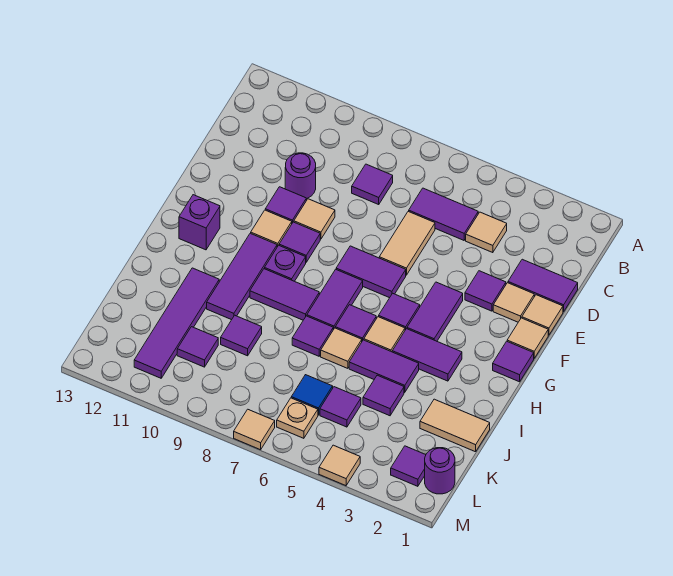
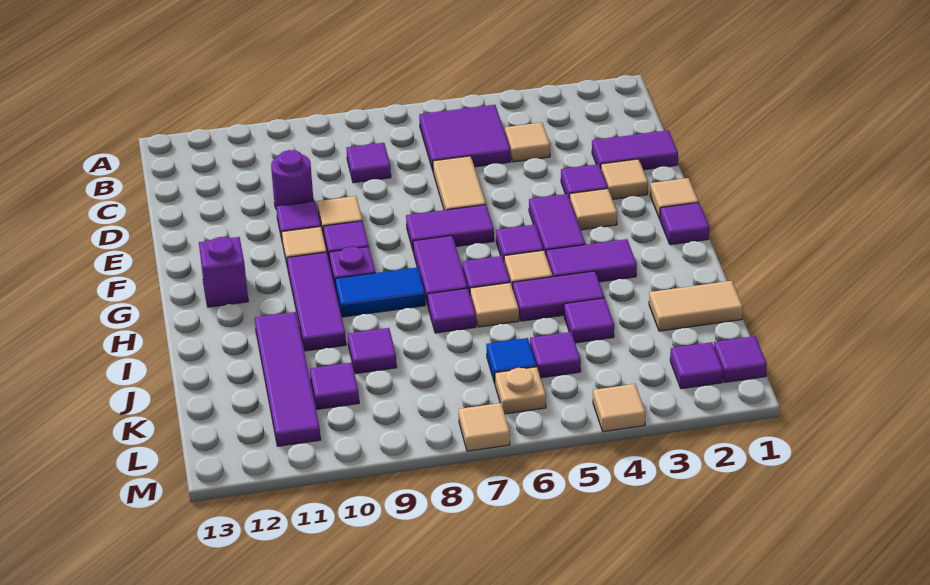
purple 1x2 tile [409,188,478,240] -> purple 2x2 tile [419,105,511,170]
tan 1x1 tile [522,295,563,335] -> tan 1x1 tile moved to [570,189,617,230]
purple 1x2 tile [250,269,319,320] -> blue 1x2 tile [335,267,425,317]
purple 1x1 round brick [425,448,455,494] -> purple 1x1 tile [714,336,767,382]

